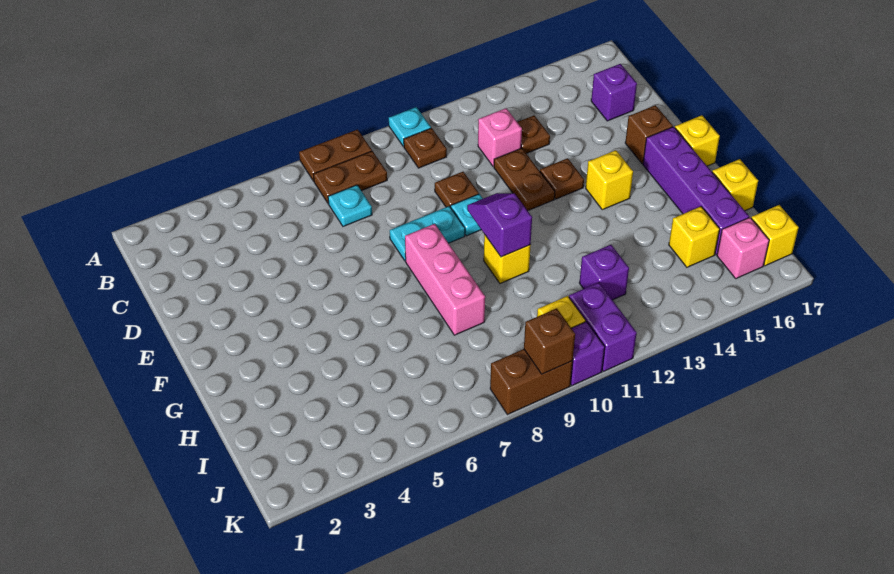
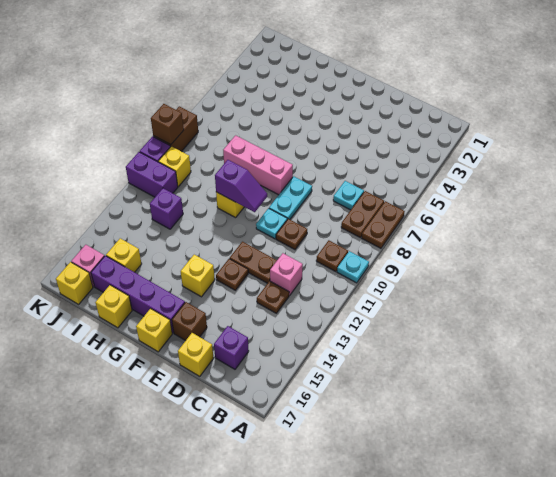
none -> yellow 1x1 brick [178,333,213,376]

